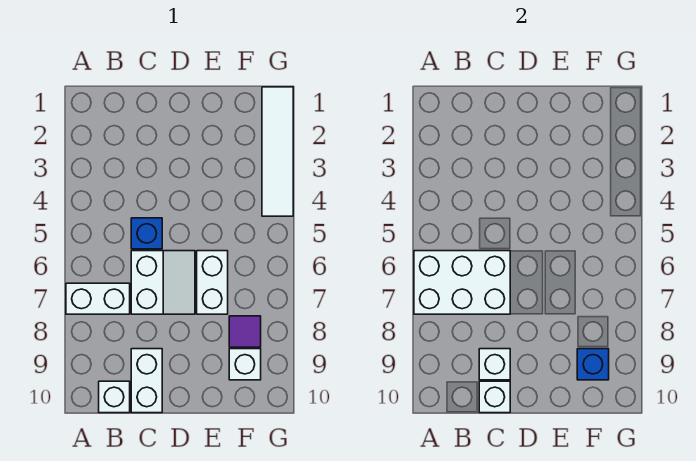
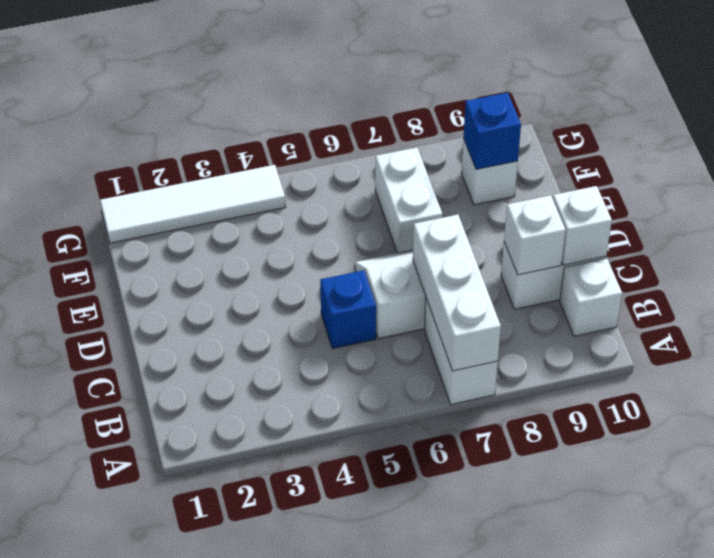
white 2x3 brick [414,251,510,314] -> white 1x3 brick [413,215,501,371]
white 1x2 brick [197,251,228,314] -> white 1x2 brick turned to [375,148,442,253]
purple 1x1 tile [229,316,261,347] -> none

